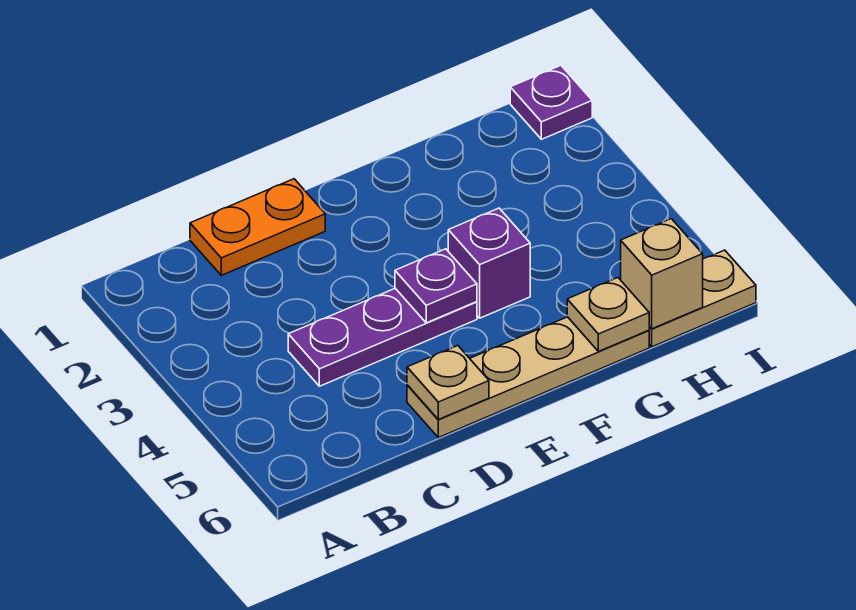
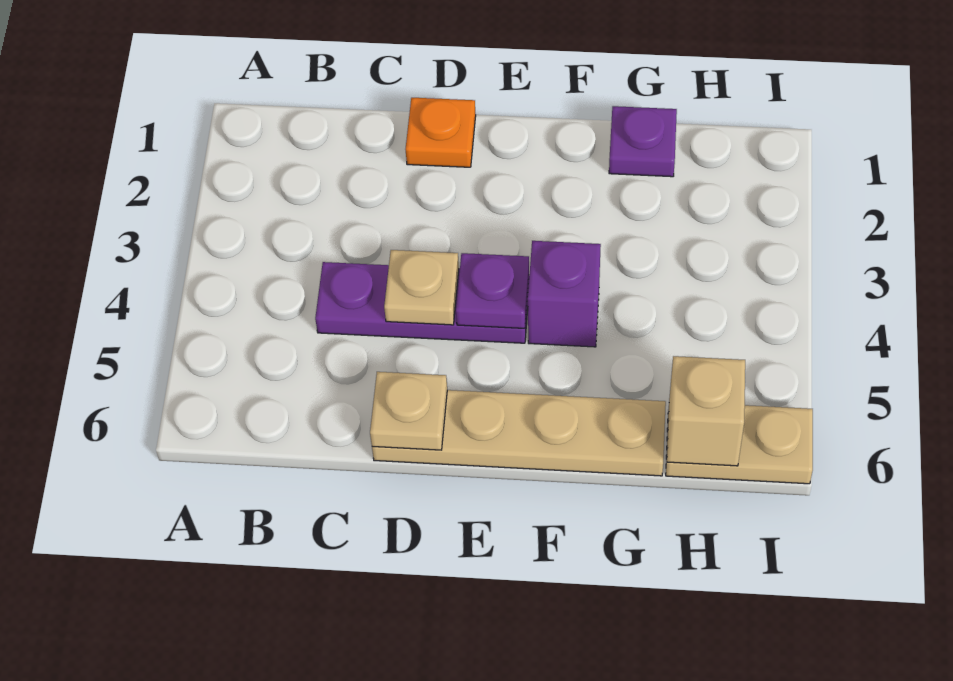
orange 1x2 plate [190,179,325,275] -> orange 1x1 plate [405,98,476,167]
tan 1x1 plate [567,278,649,351] -> tan 1x1 plate moved to [384,250,459,325]
purple 1x1 plate [510,65,592,139] -> purple 1x1 plate moved to [609,106,677,177]

